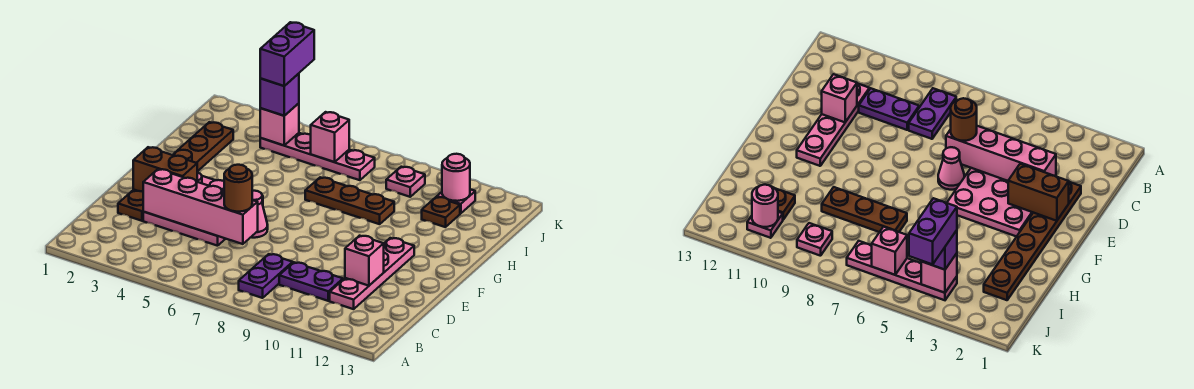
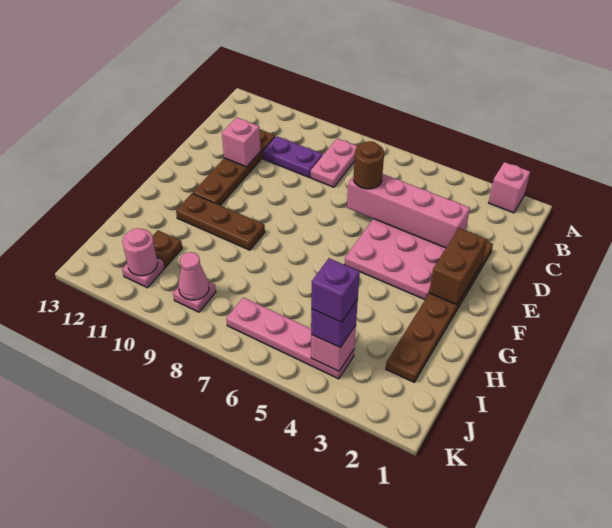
purple 1x2 plate [239,254,293,298] -> pink 1x2 plate [311,138,358,187]
pink 1x4 plate [330,238,414,309] -> brown 1x4 plate [193,129,275,205]
brown 1x2 brick [133,147,197,192] -> brown 1x2 brick turned to [429,228,487,305]
pink 1x1 cone [252,191,268,238] -> pink 1x1 cone moved to [178,252,209,300]
brown 1x3 plate [305,177,394,224] -> brown 1x3 plate moved to [176,193,265,250]
purple 1x2 brick [260,22,314,86] -> purple 1x1 brick [311,258,360,322]
pink 1x1 brick [311,112,349,162] -> pink 1x1 brick moved to [489,162,530,213]

